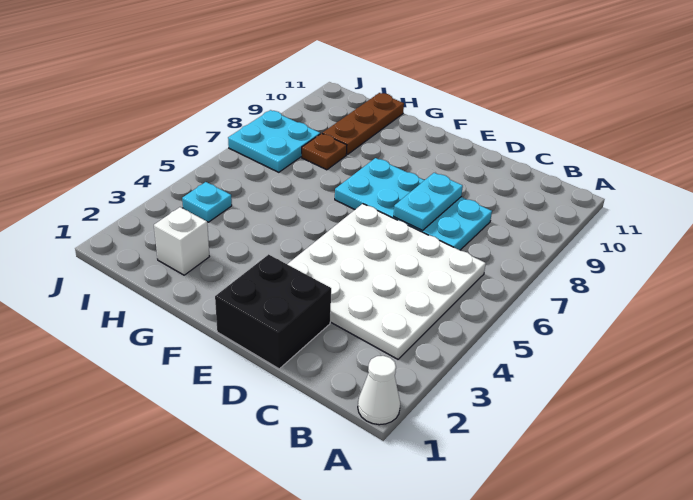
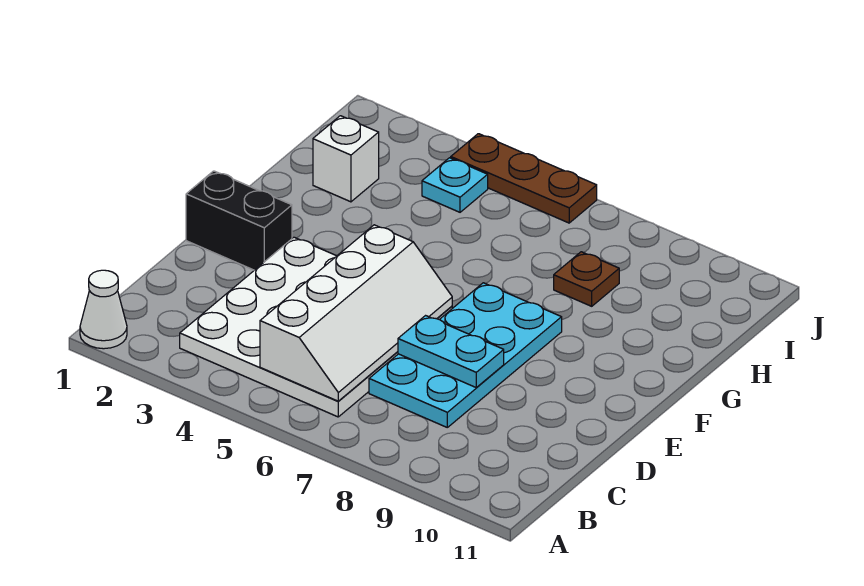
none -> white 2x4 slope [260,225,452,401]
black 2x2 brick [215,254,331,369] -> black 1x2 brick [186,171,292,270]
brown 1x3 plate [322,93,404,154] -> brown 1x3 plate moved to [451,134,597,223]
cyan 2x2 plate [228,110,320,172] -> none

